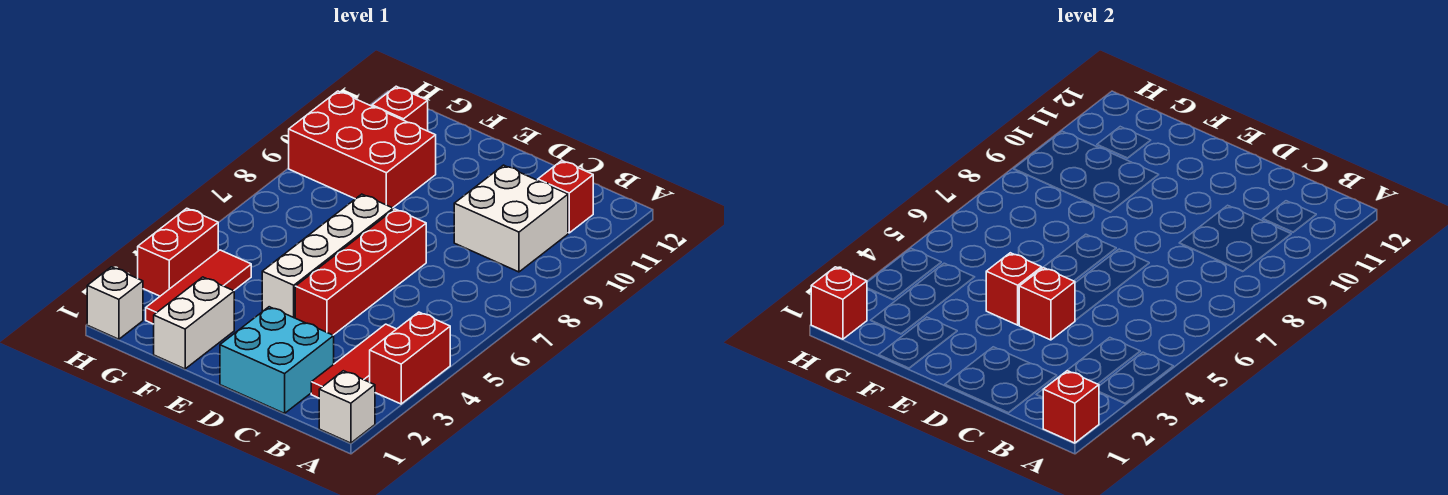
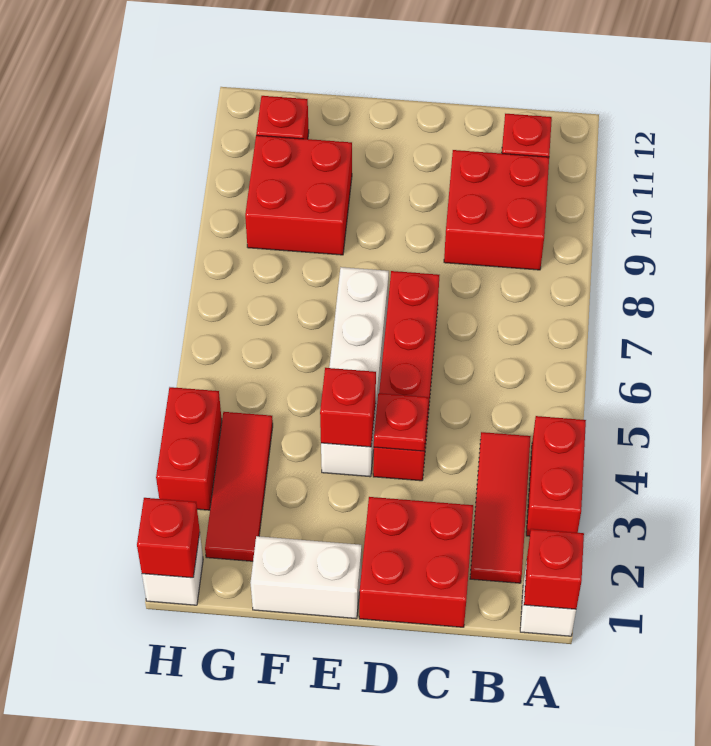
white 2x2 brick [454,165,568,272] -> red 2x2 brick [444,150,549,270]
cyan 2x2 brick [220,307,334,413] -> red 2x2 brick [359,497,473,627]
red 1x1 brick [1019,268,1075,340] -> red 1x1 plate [374,393,429,451]
white 1x2 brick [154,277,234,369] -> white 1x2 brick turned to [251,536,362,619]
red 2x3 brick [289,91,436,208] -> red 2x2 brick [245,135,352,255]

